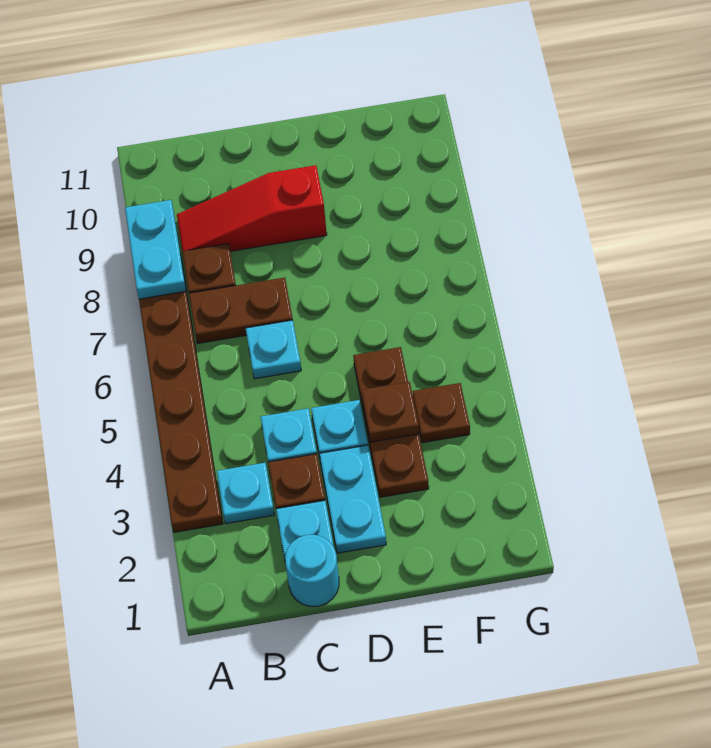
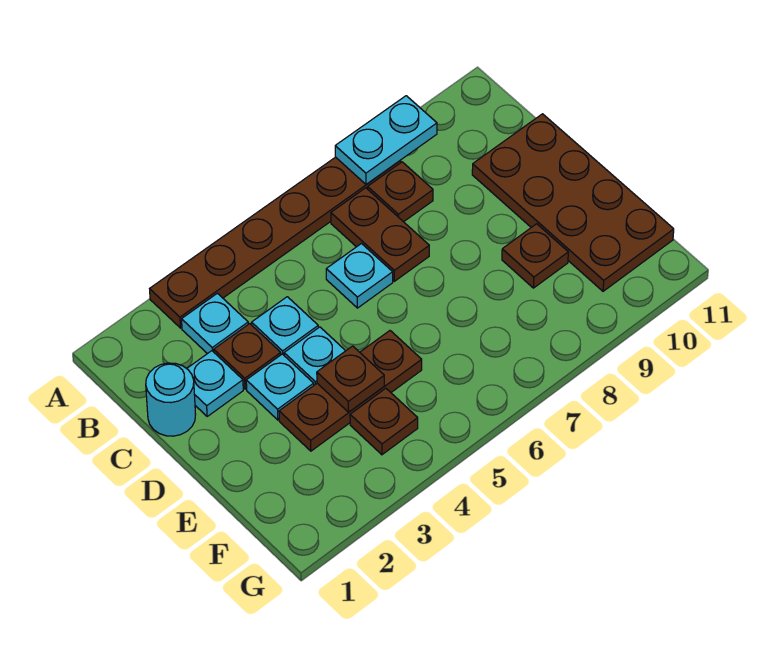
red 1x3 slope [177,165,327,251] -> none
none -> brown 2x4 plate [472,114,674,291]
cyan 1x2 plate [319,445,386,553] -> cyan 1x1 plate [246,354,314,420]
none -> brown 1x1 plate [502,224,568,288]

